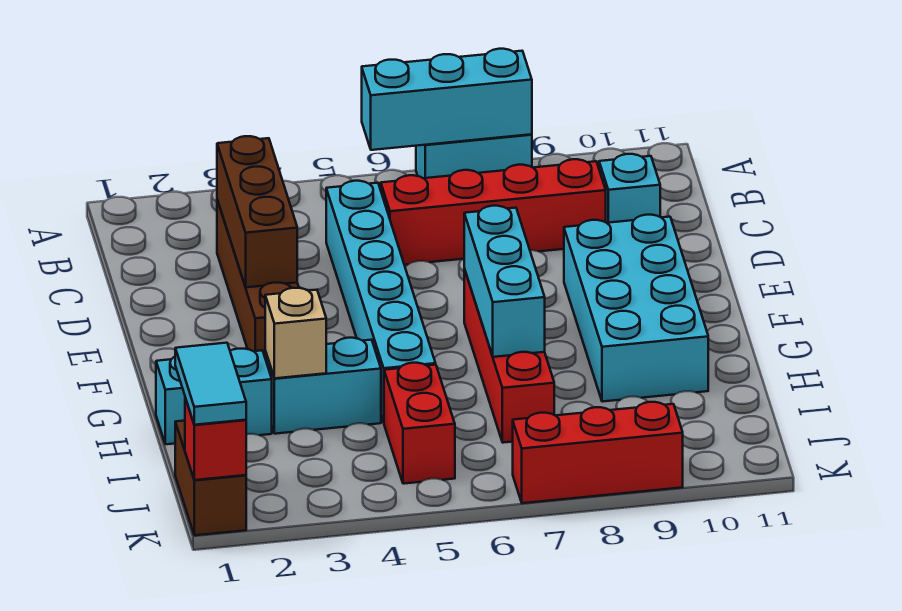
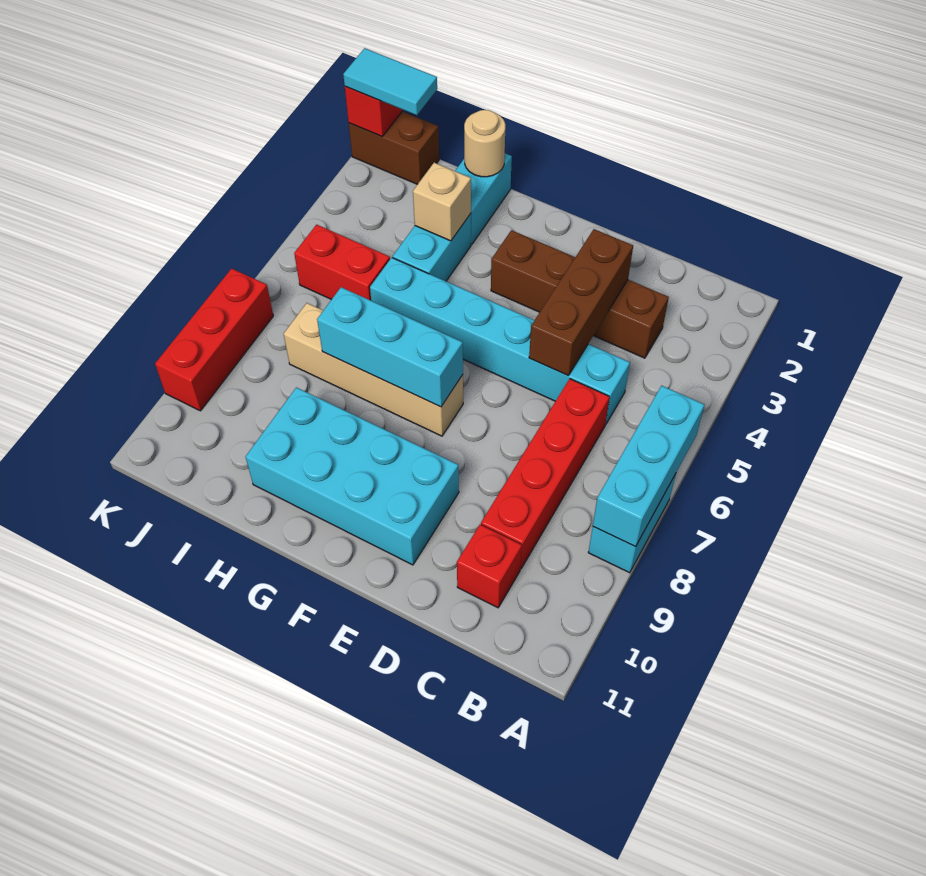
brown 1x3 brick [217,136,297,287] -> brown 1x3 brick turned to [529,229,633,376]
cyan 1x1 brick [599,154,660,223] -> red 1x1 brick [457,525,522,608]
red 1x4 brick [464,269,554,443] -> tan 1x4 brick [284,303,463,436]
none -> tan 1x1 round brick [464,110,506,177]

